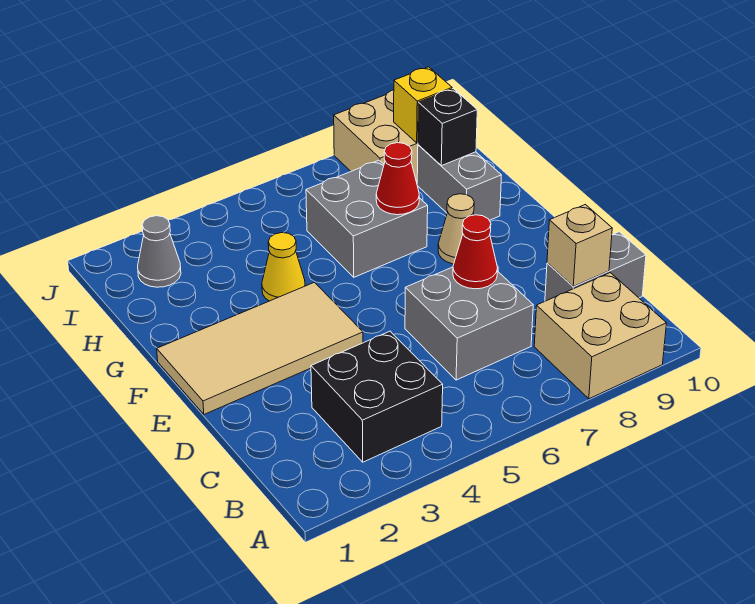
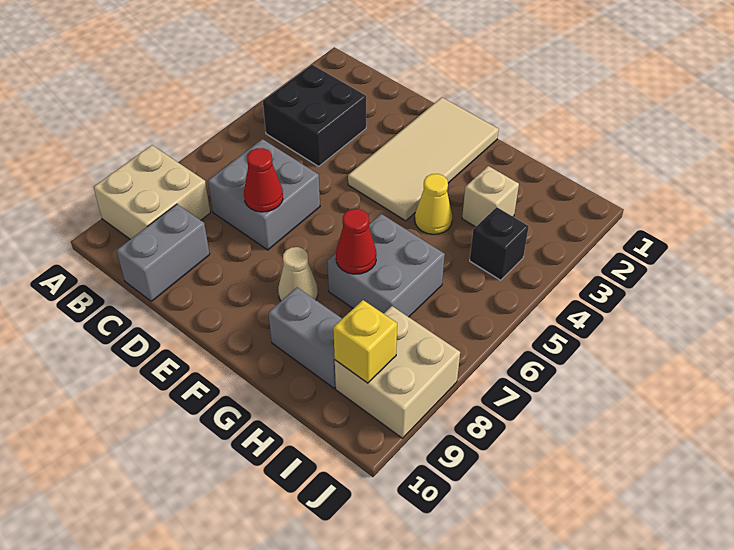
tan 1x1 brick [547,205,612,286] -> tan 1x1 brick moved to [462,166,519,227]
black 1x1 brick [418,89,477,166] -> black 1x1 brick moved to [470,207,529,280]
grey 1x1 cone [138,216,181,287] -> none

